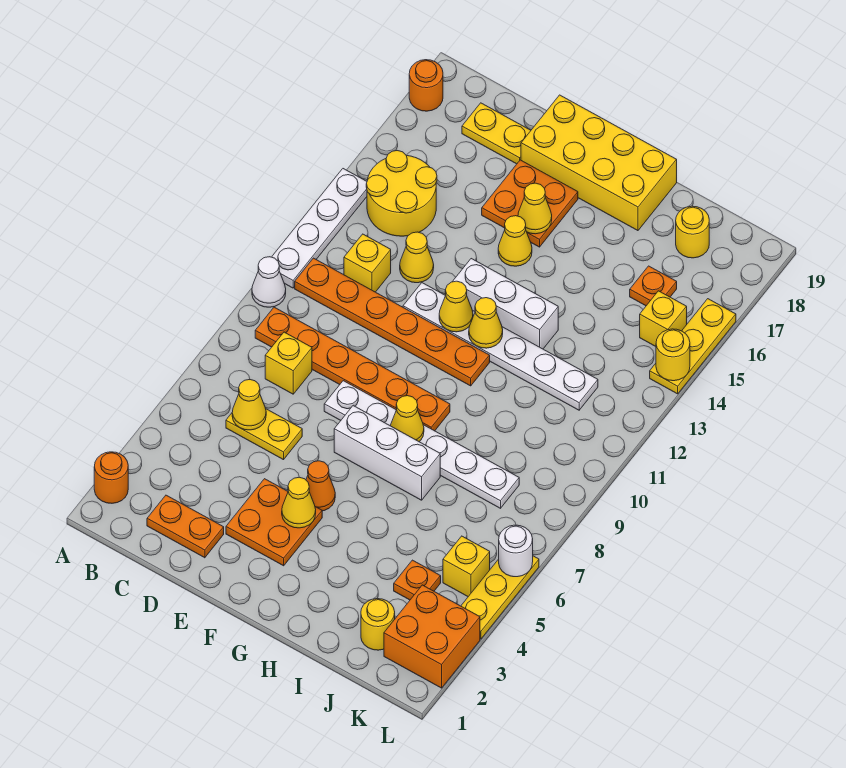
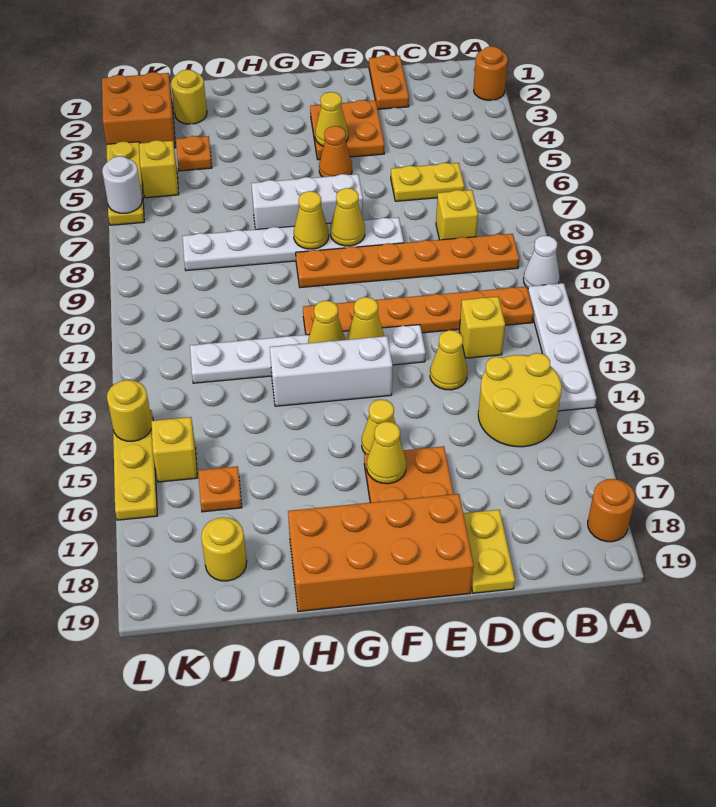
orange 1x2 plate [147,495,224,558] -> orange 1x2 plate turned to [369,55,409,109]
yellow 1x1 cone [232,380,266,430] -> yellow 1x1 cone moved to [330,188,365,246]
yellow 1x2 plate [462,103,531,164] -> yellow 1x2 plate turned to [463,510,515,593]
yellow 2x4 brick [521,95,677,231] -> orange 2x4 brick [288,494,474,611]

